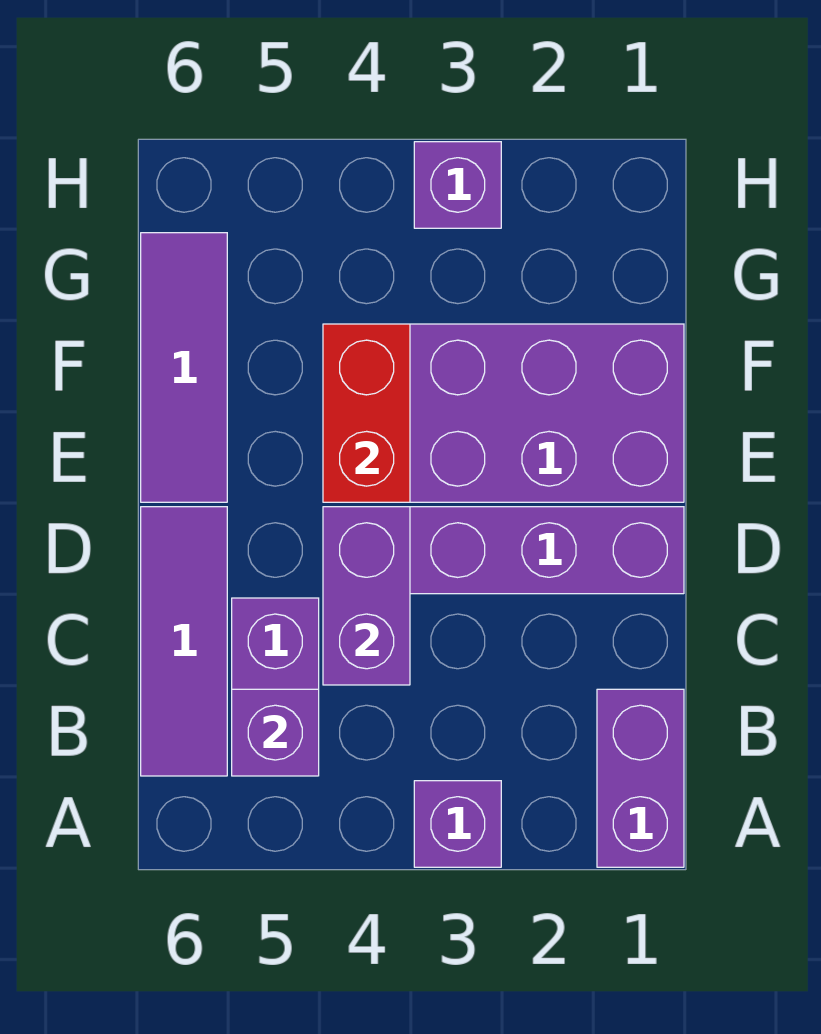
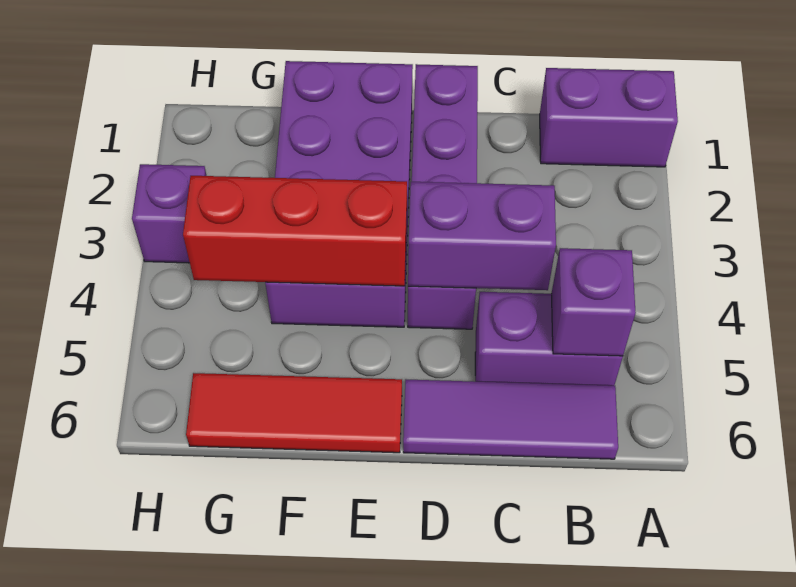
purple 1x1 brick [414,781,501,867] -> none
red 1x2 brick [323,324,410,502] -> red 1x3 brick [183,176,407,286]
purple 1x3 tile [141,233,227,502] -> red 1x3 tile [186,373,402,453]

